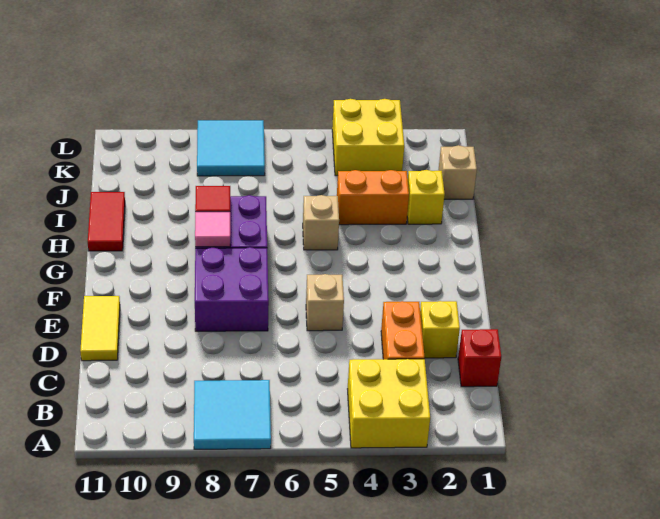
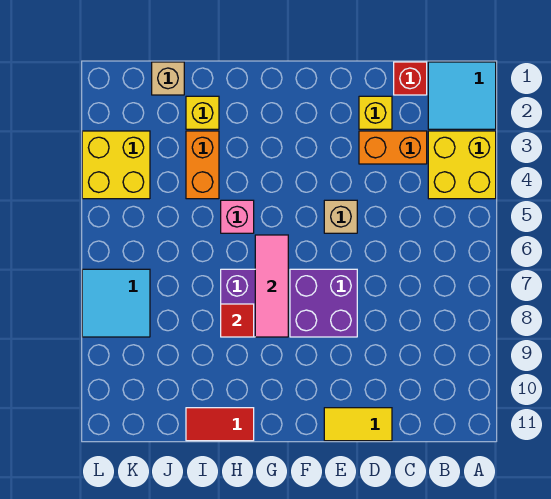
cyan 2x2 tile [194,380,271,449] -> cyan 2x2 tile moved to [428,62,496,129]
pink 1x1 tile [195,212,230,247] -> pink 1x3 tile [255,235,288,337]
tan 1x1 brick [303,195,339,250] -> pink 1x1 brick [221,200,254,233]

